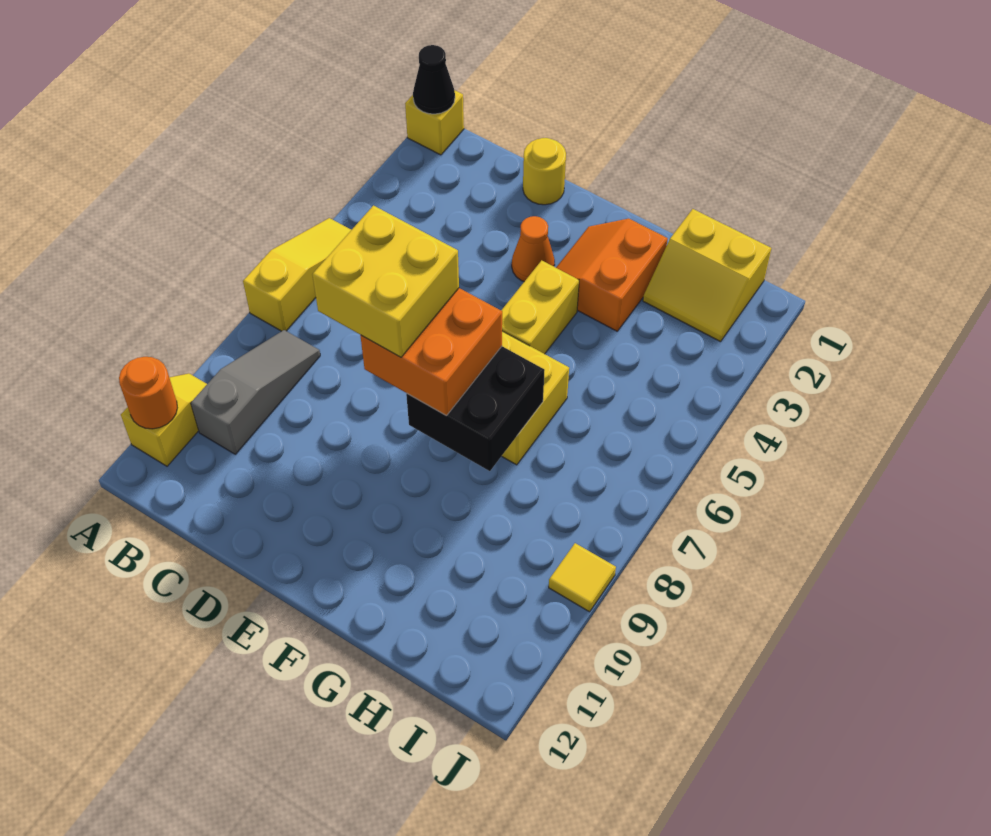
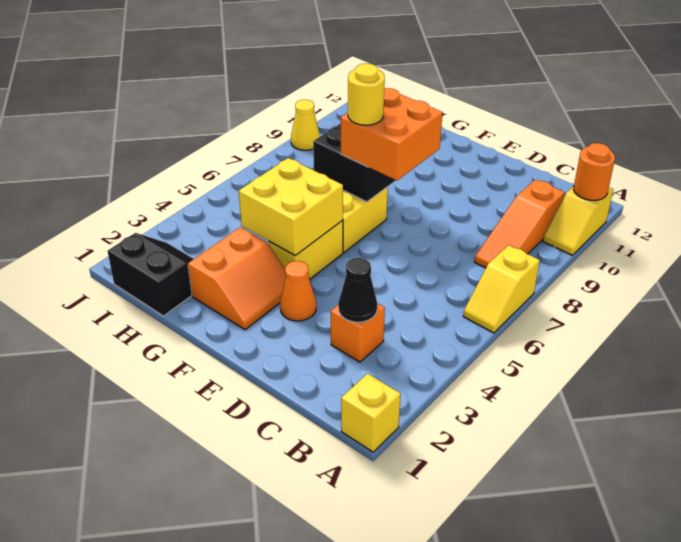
black 1x1 cone [413,45,455,114] -> black 1x1 cone moved to [338,258,377,322]
yellow 1x3 slope [243,218,351,331] -> yellow 1x2 slope [463,245,540,333]
grey 1x3 slope [191,330,320,454] -> orange 1x3 slope [474,179,565,268]
none -> orange 1x1 brick [331,303,385,362]
yellow 1x1 round brick [523,138,566,205] -> yellow 1x1 round brick moved to [348,64,385,125]
yellow 2x2 brick [312,206,459,357] -> yellow 2x2 brick moved to [239,158,343,256]
yellow 2x2 slope [643,209,771,342] -> black 2x2 slope [107,233,193,316]
yellow 1x1 tile [549,543,616,612] -> yellow 1x1 cone [291,100,320,150]

